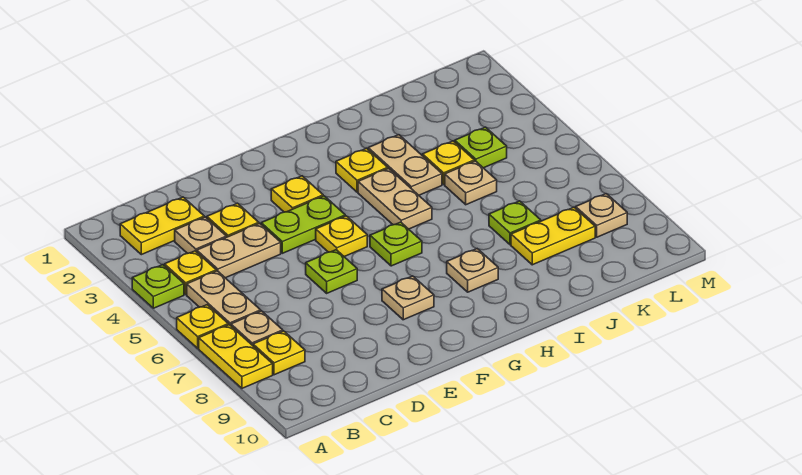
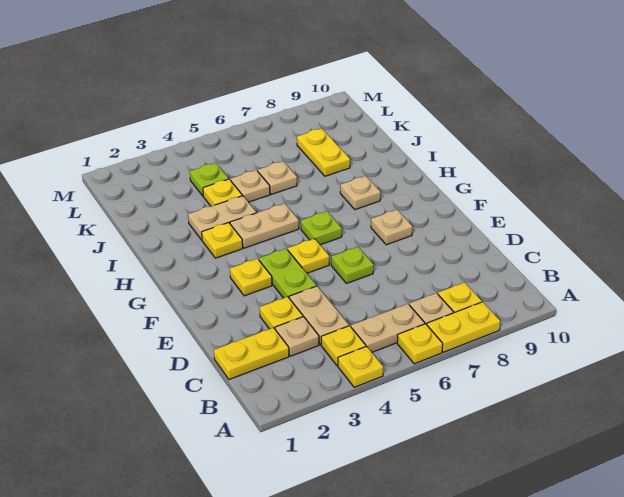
lime 1x1 plate [132,265,184,308] -> yellow 1x1 plate [338,347,383,387]
yellow 1x2 plate [120,197,204,255] -> yellow 1x2 plate turned to [214,328,289,379]
lime 1x1 plate [489,201,541,245] -> none
tan 1x1 plate [576,194,627,237] -> tan 1x1 plate moved to [258,161,297,194]

